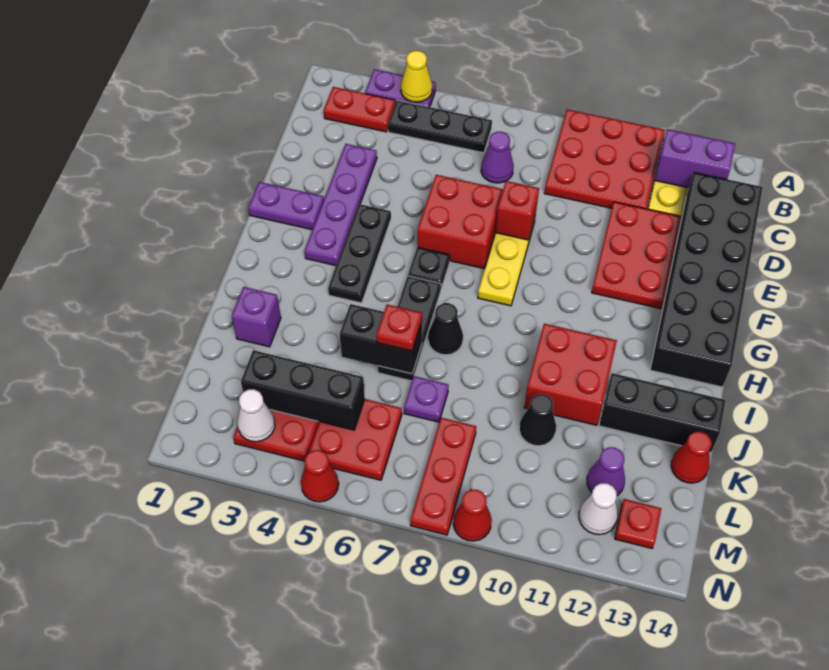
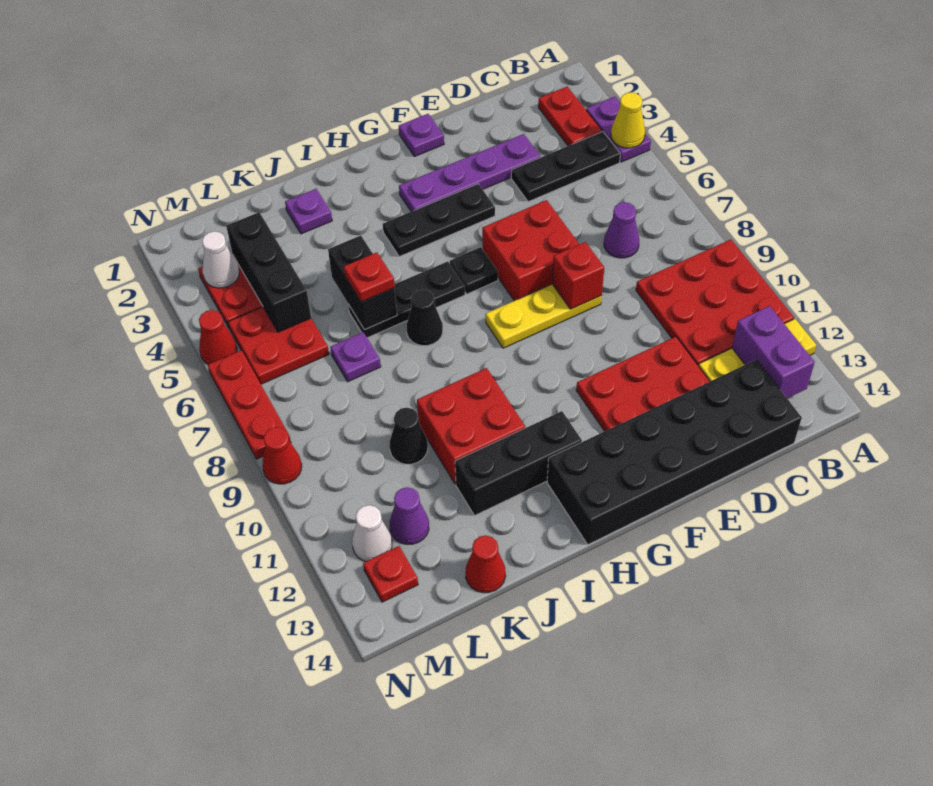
black 1x3 plate [388,100,492,153] -> black 1x3 plate turned to [511,132,620,202]
purple 1x2 plate [248,182,324,230] -> purple 1x1 plate [399,114,444,157]
purple 1x1 brick [232,287,281,347] -> purple 1x1 plate [285,189,332,234]
black 1x3 brick [599,373,726,453] -> black 1x3 brick turned to [455,411,582,516]
red 1x3 plate [410,418,476,535] -> red 1x3 plate turned to [208,350,291,459]

